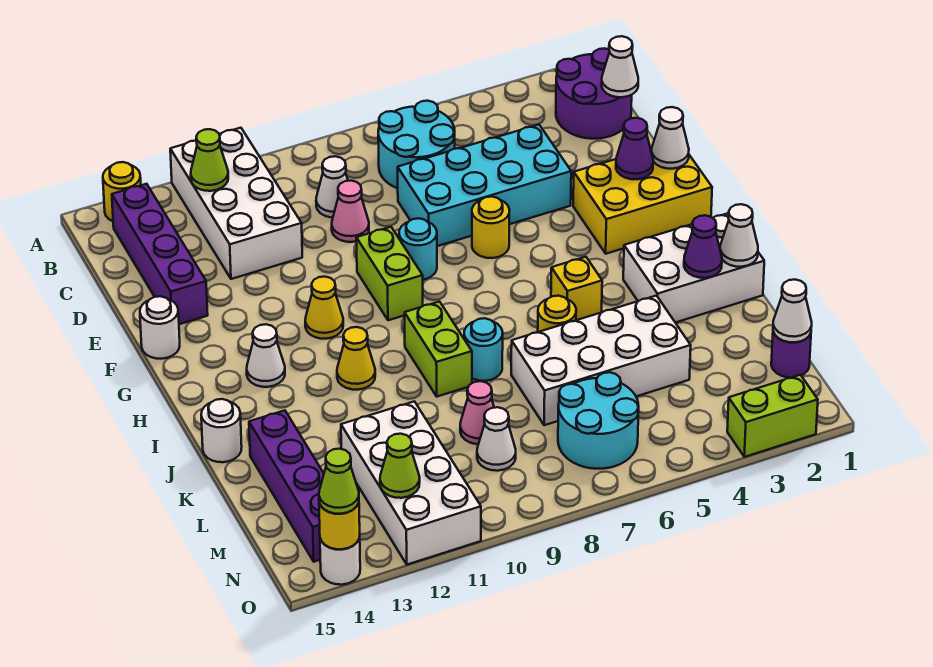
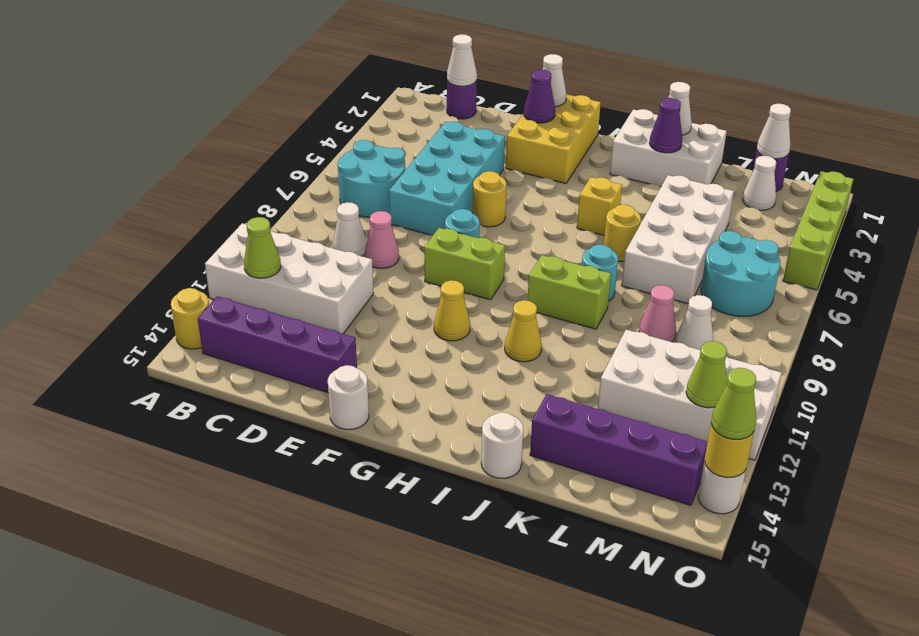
purple 2x2 round brick [556,48,632,139] -> purple 1x1 round brick [447,81,477,119]
white 1x1 cone [247,324,285,387] -> white 1x1 cone moved to [743,156,776,210]
white 2x3 brick [623,213,764,323] -> white 2x3 brick turned to [610,109,727,187]
lime 1x2 brick [727,375,818,457] -> lime 1x4 brick [783,171,853,290]

